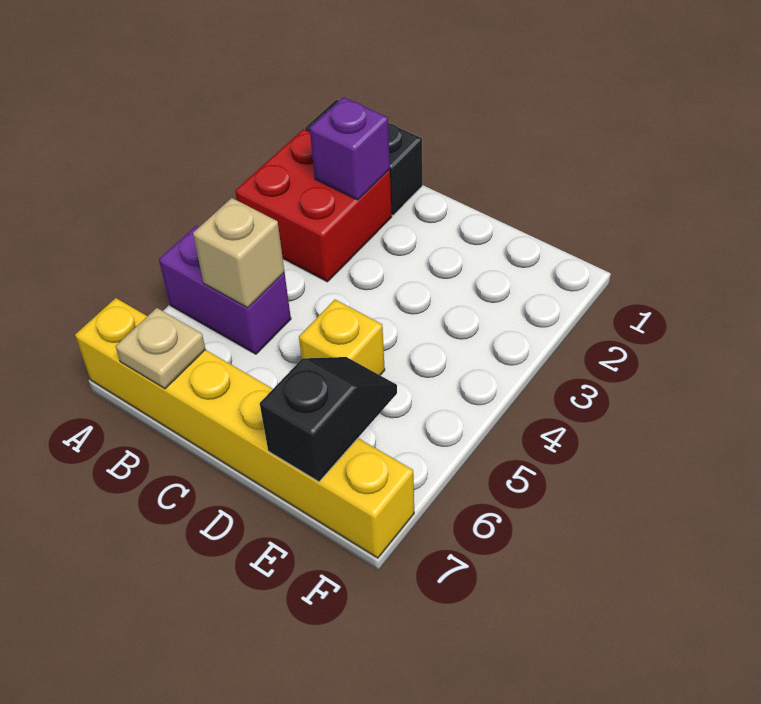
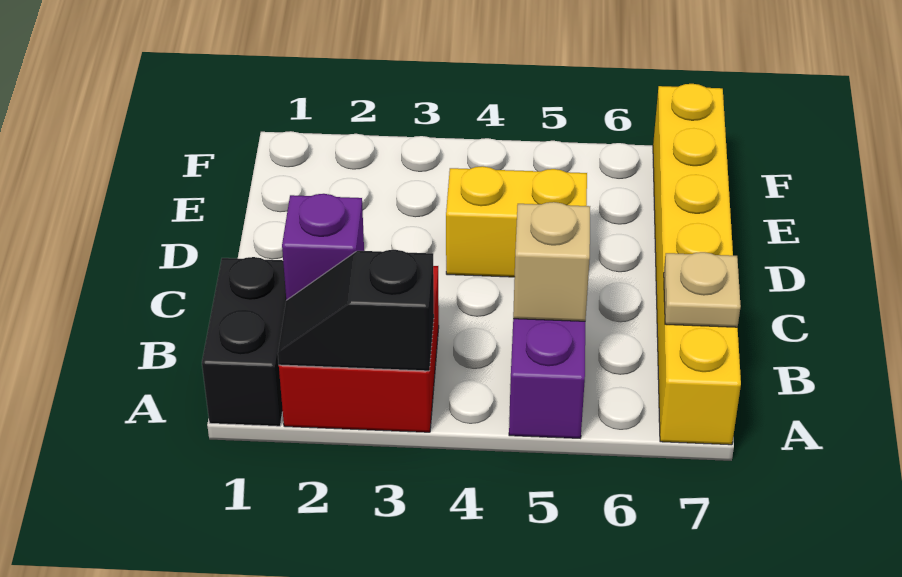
yellow 1x1 brick [299,300,385,375] -> yellow 1x2 brick [446,166,587,277]
black 1x2 slope [260,357,397,482] -> black 1x2 slope moved to [278,250,434,371]

